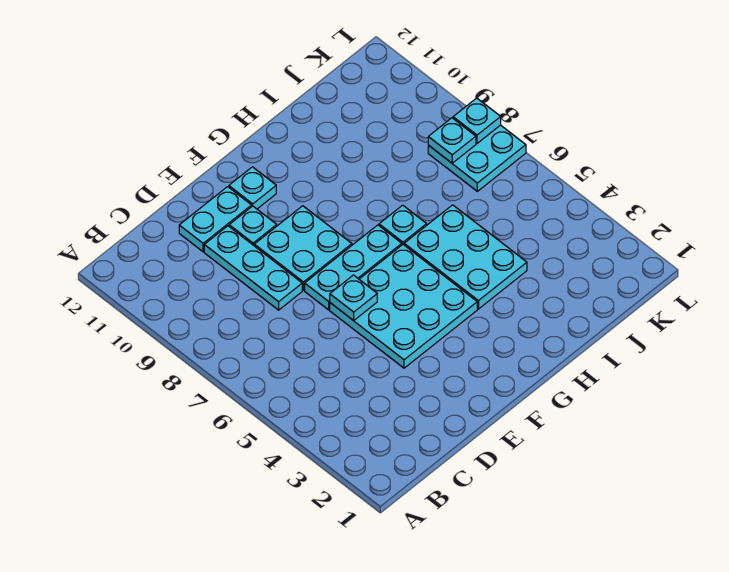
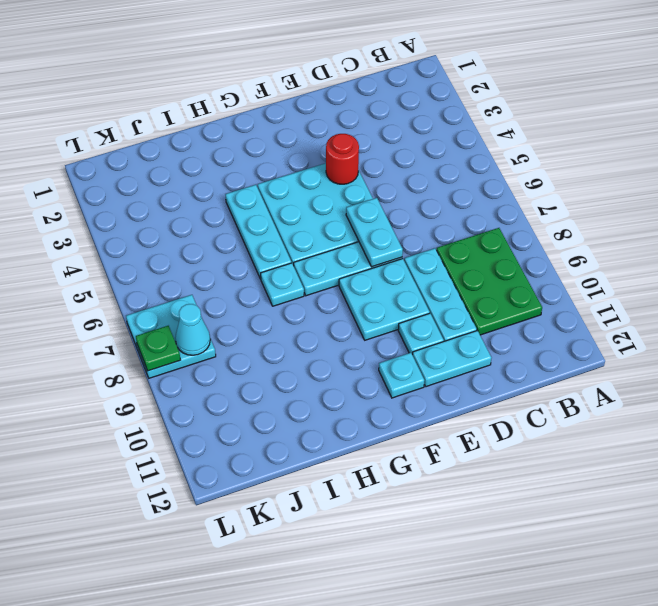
none -> green 2x3 plate [437,228,542,335]
none -> red 1x1 round brick [326,134,359,184]
cyan 1x1 plate [330,275,377,321] -> cyan 1x2 plate [346,198,403,267]
cyan 2x3 plate [404,205,527,309] -> cyan 1x3 plate [225,185,291,279]
cyan 1x1 plate [428,118,476,163] -> cyan 1x1 cone [175,304,210,355]
cyan 1x1 plate [453,98,501,143] -> green 1x1 plate [136,326,180,371]

